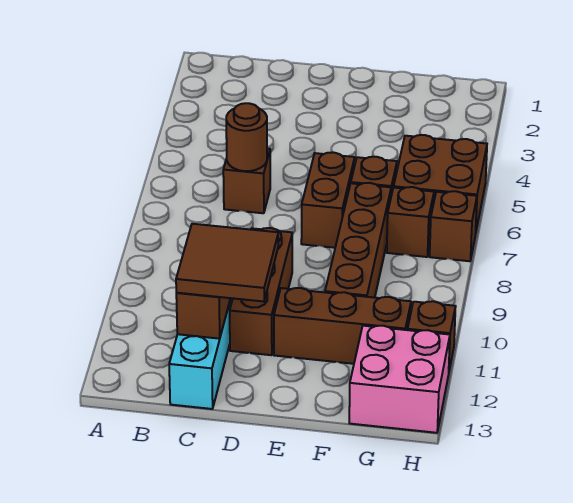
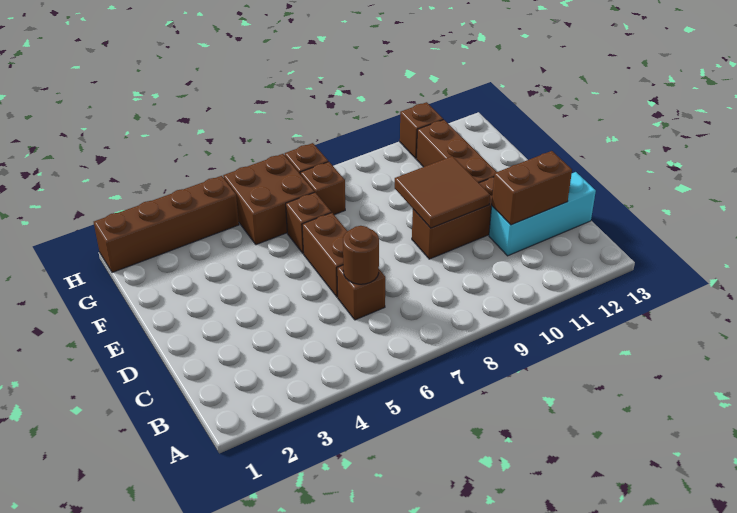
brown 2x2 tile [176,224,278,302] -> brown 2x2 tile moved to [395,156,490,228]
brown 1x2 brick [301,152,355,248] -> brown 1x2 brick turned to [302,213,347,297]
brown 1x4 brick [325,183,391,298] -> brown 1x4 brick moved to [94,176,239,272]
pink 2x2 brick [349,326,450,433] -> none

